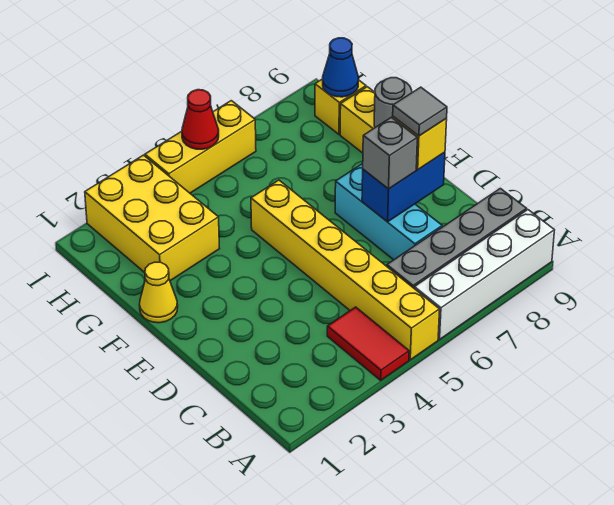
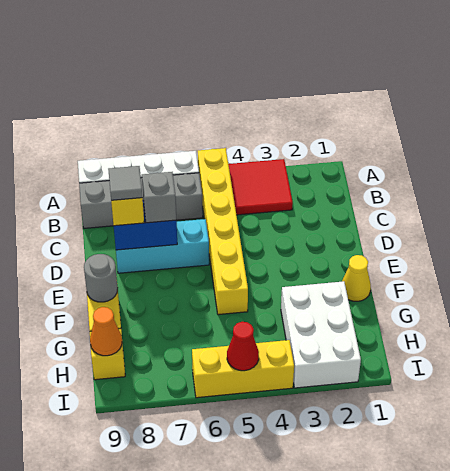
red 1x2 tile [327,307,409,380] -> red 2x2 tile [228,159,293,215]
cyan 1x3 brick [335,164,442,260] -> cyan 1x3 brick turned to [116,219,209,273]
yellow 2x3 brick [85,155,220,281] -> white 2x3 brick [281,281,361,388]
blue 1x1 cone [323,38,359,97] -> orange 1x1 cone [90,307,122,356]

